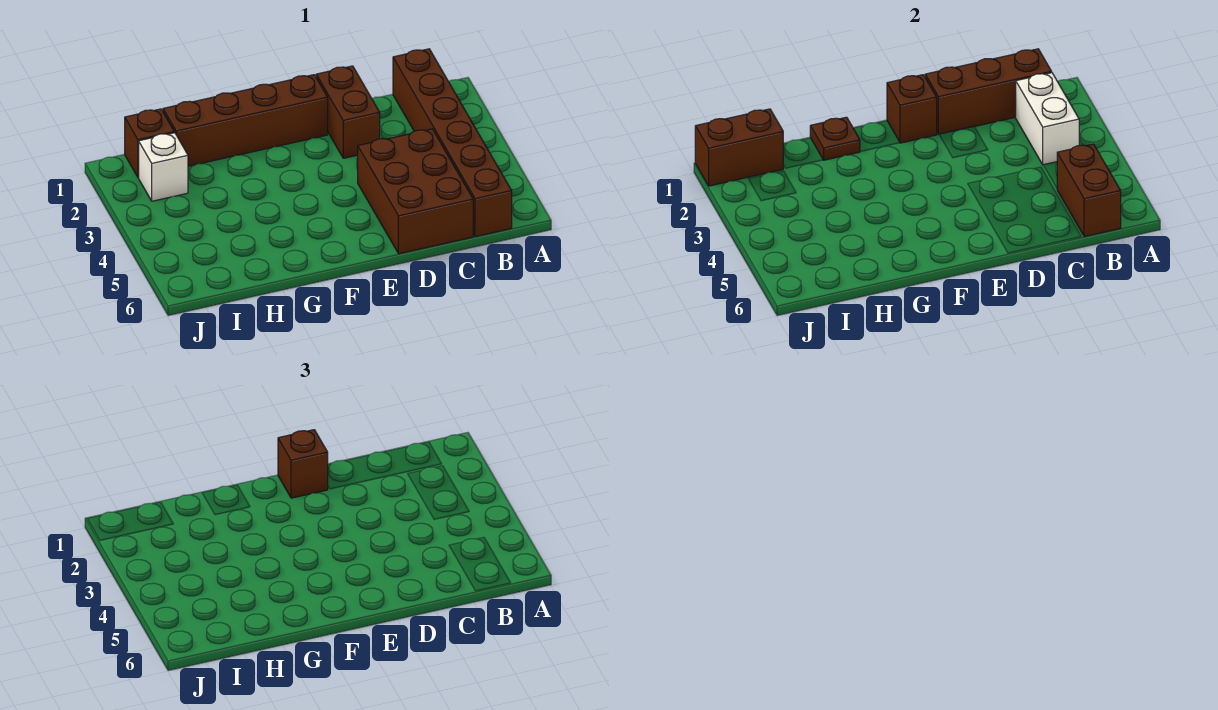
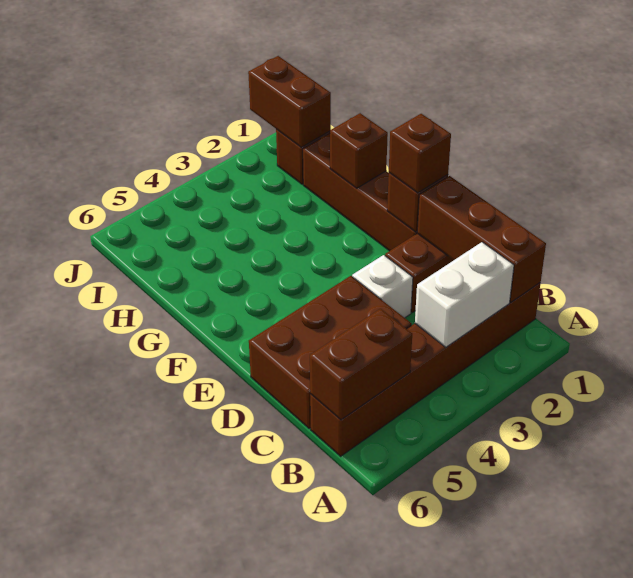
brown 1x1 plate [810,117,860,160] -> brown 1x1 brick [330,113,388,188]
white 1x1 brick [139,133,188,201] -> white 1x1 brick moved to [352,255,413,318]

